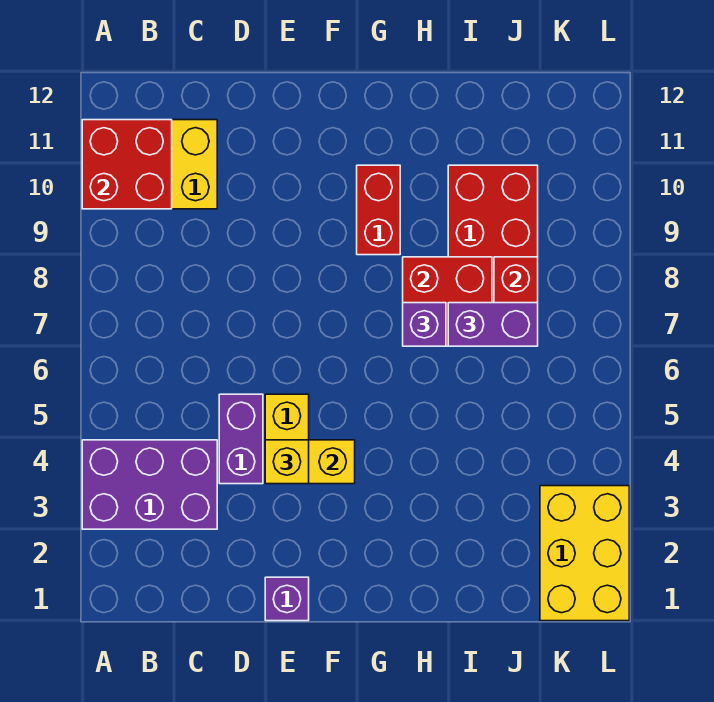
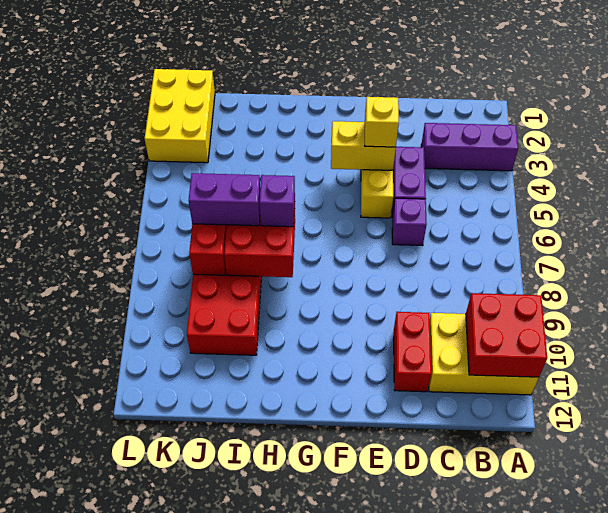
purple 2x3 brick [82,440,217,529] -> purple 1x3 brick [421,123,518,171]
purple 1x1 brick [265,577,309,621] -> purple 1x1 brick moved to [392,198,427,246]
red 1x2 brick [357,165,400,255] -> red 1x2 brick moved to [394,312,431,392]

